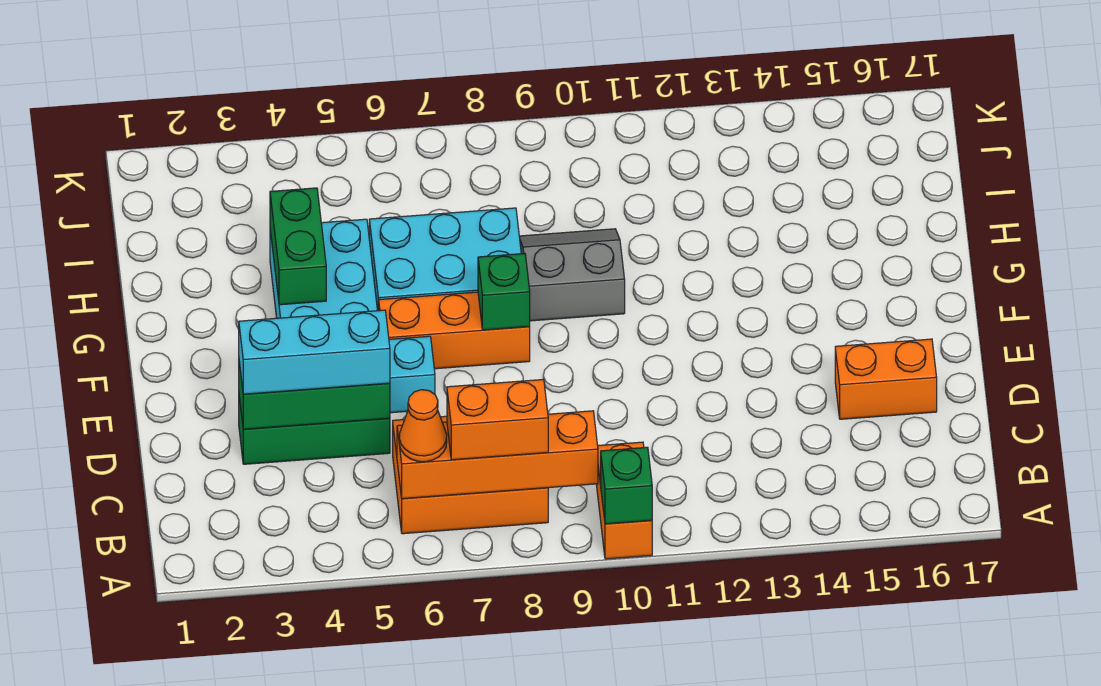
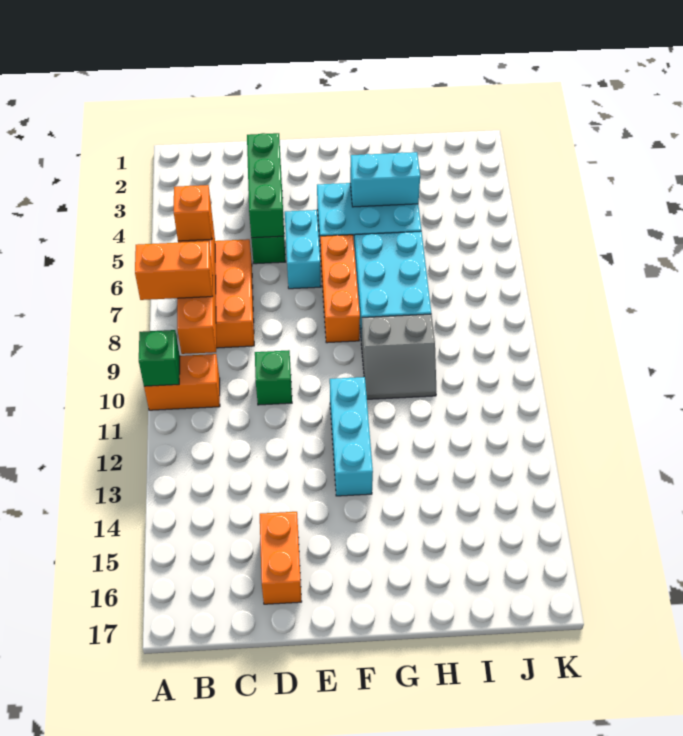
orange 1x1 cone [399,390,447,462] -> orange 1x1 brick [174,185,212,241]
orange 1x2 brick [447,379,548,460] -> orange 1x2 brick turned to [135,241,213,300]
cyan 1x3 brick [239,310,390,394] -> cyan 1x3 brick moved to [330,377,373,496]
green 1x1 brick [478,253,530,330] -> green 1x1 brick moved to [255,350,292,405]
green 1x2 brick [270,188,326,305] -> cyan 1x2 brick [350,152,420,207]
grey 2x2 slope [519,229,625,321] -> grey 2x2 slope turned to [361,314,436,399]

